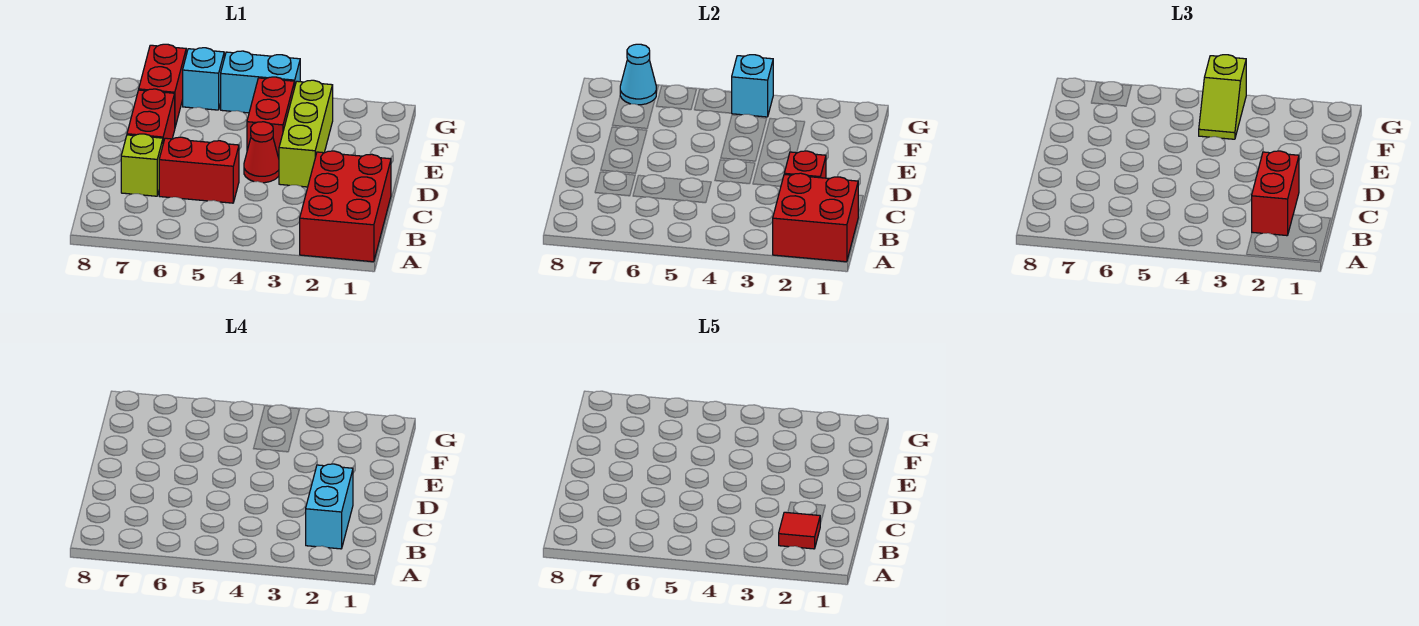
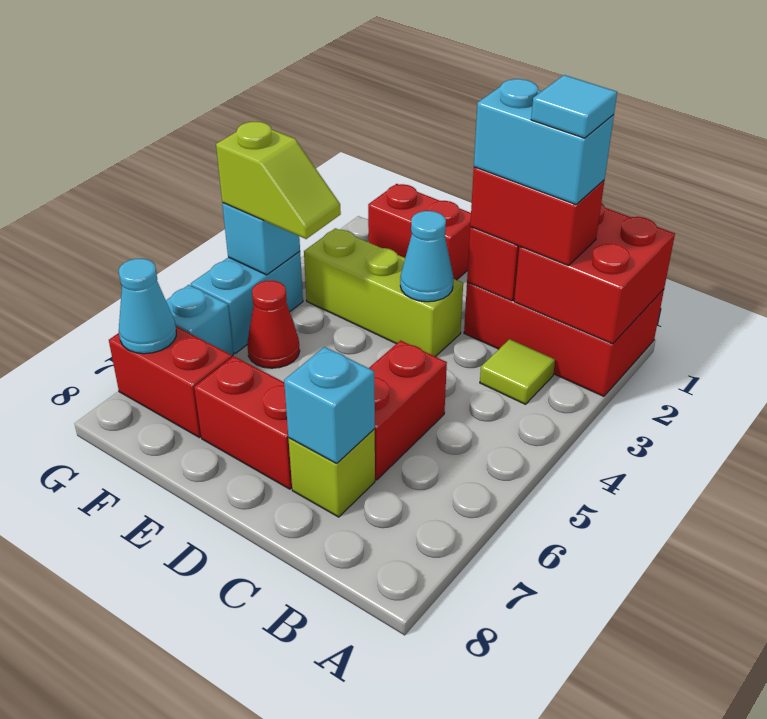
red 1x1 tile [779,512,820,549] -> cyan 1x1 tile [531,75,617,138]
none -> lime 1x1 tile [480,339,555,404]
none -> cyan 1x1 brick [284,347,375,463]
none -> cyan 1x1 cone [400,211,453,302]
red 1x1 cone [244,122,279,183] -> red 1x1 cone moved to [247,281,300,368]
red 1x2 brick [247,77,294,158] -> red 1x2 brick moved to [368,184,471,280]

